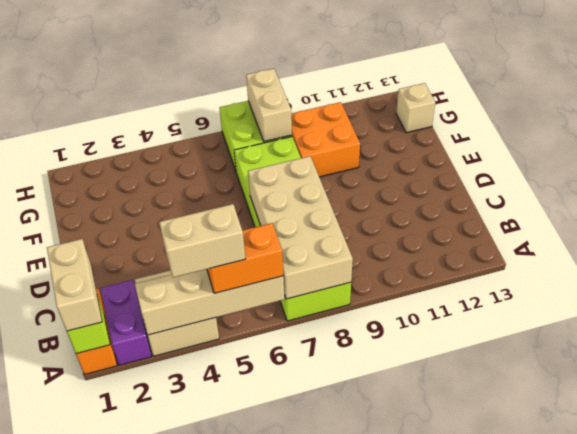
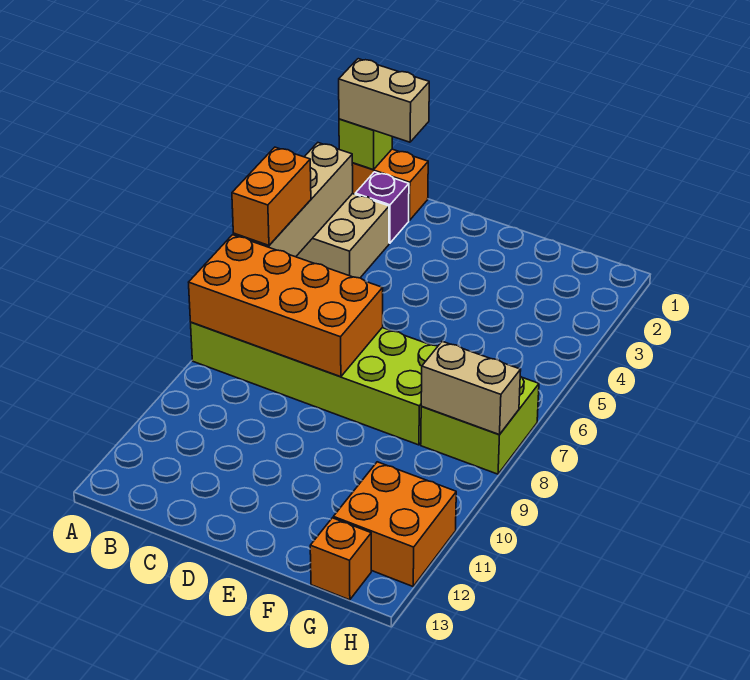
purple 1x2 brick [101,280,152,365] -> purple 1x1 brick [355,172,409,243]
tan 1x2 brick [159,204,245,277] -> none
tan 2x4 brick [248,156,353,299] -> orange 2x4 brick [189,235,383,377]
orange 2x2 brick [291,102,360,177] -> orange 2x2 brick moved to [333,462,456,586]
tan 1x1 brick [396,83,435,133] -> orange 1x1 brick [310,518,371,600]

